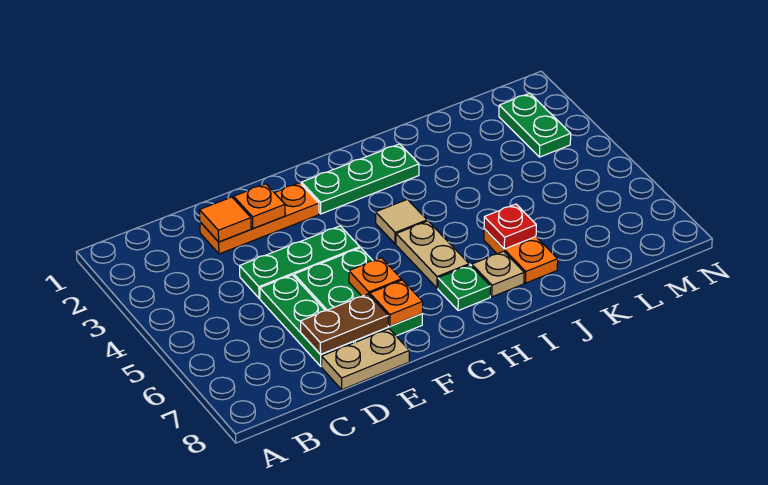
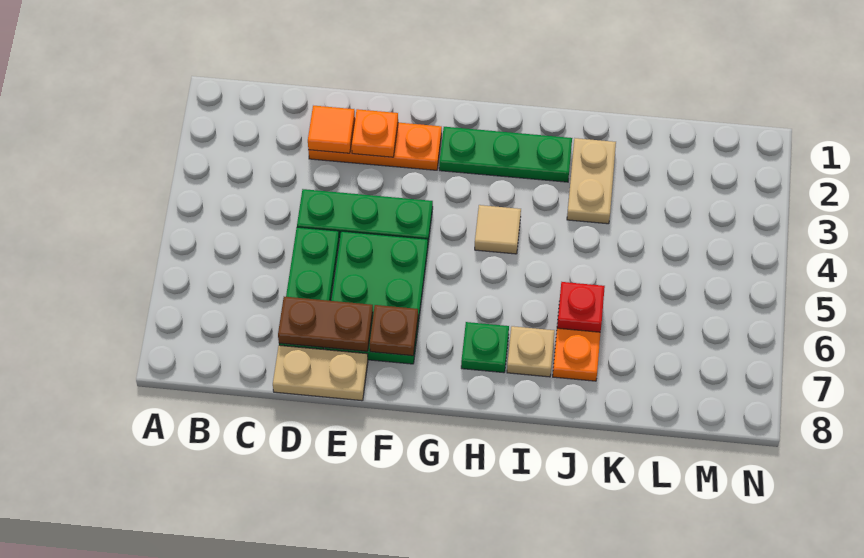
orange 1x1 plate [349,258,401,296] -> none
orange 1x1 plate [370,280,423,326] -> brown 1x1 plate [370,305,418,356]
tan 1x2 plate [396,221,469,288] -> tan 1x2 plate moved to [567,138,616,224]
green 1x2 plate [499,93,571,157] -> none

